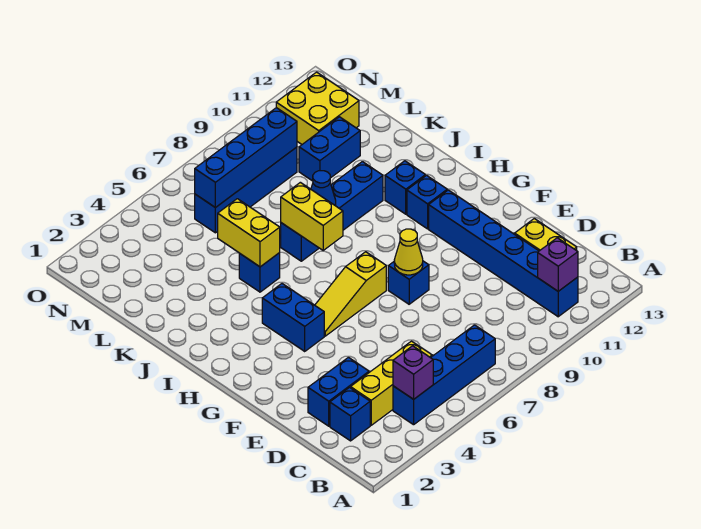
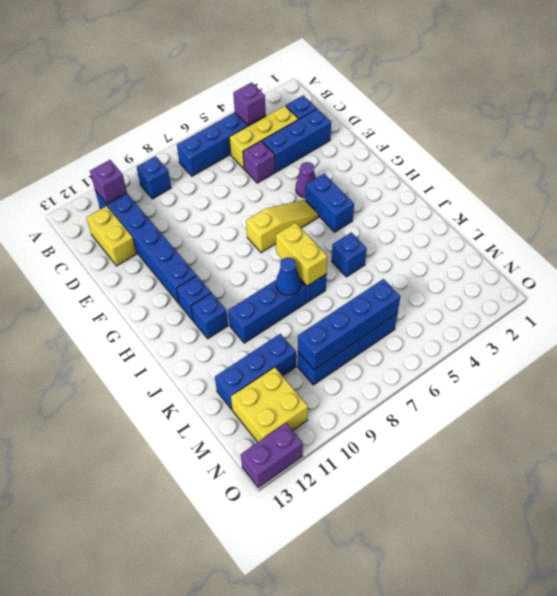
blue 1x2 brick [308,357,369,426] -> blue 1x3 brick [262,109,331,172]
none -> purple 1x1 brick [243,141,275,183]
none -> purple 1x1 cone [296,162,316,198]
blue 1x1 brick [388,261,429,304] -> blue 1x1 brick moved to [137,156,171,199]
yellow 1x1 cone [394,229,423,275] -> none
yellow 1x2 brick [218,199,280,267] -> none
blue 1x2 brick [299,117,360,181] -> blue 1x3 brick [215,334,296,410]
none -> purple 1x2 brick [241,423,303,488]

